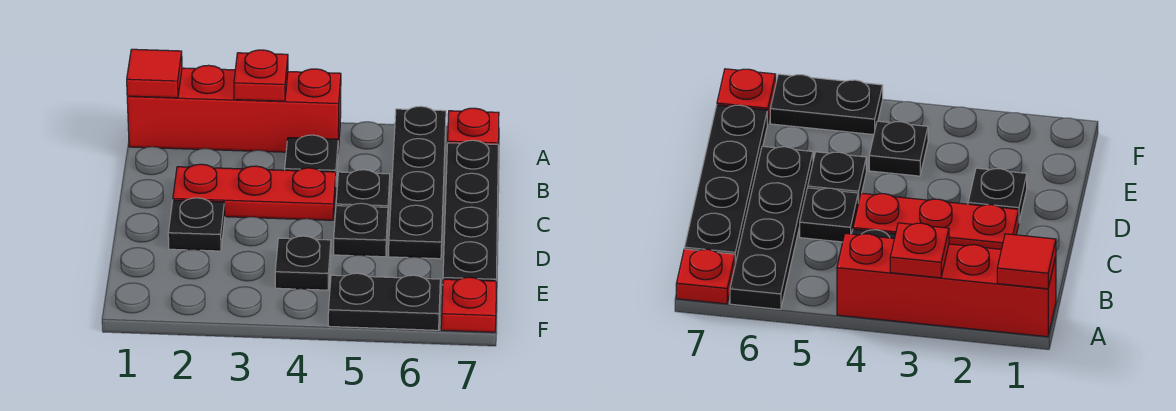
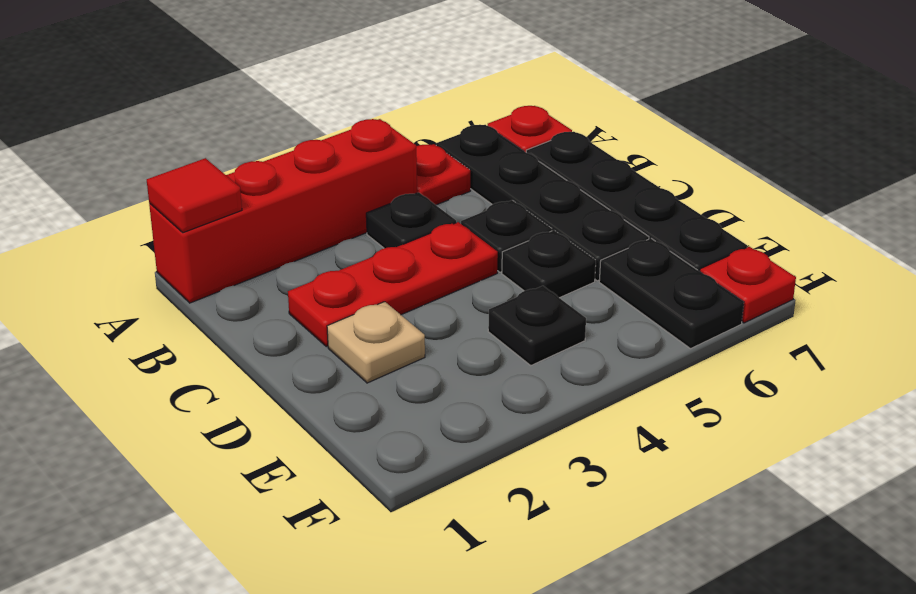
red 1x1 plate [234,50,288,101] -> red 1x1 plate moved to [416,144,470,205]
black 1x1 plate [168,198,225,251] -> tan 1x1 plate [327,302,425,383]
black 1x2 plate [328,273,440,330] -> black 1x2 plate turned to [599,238,744,349]

